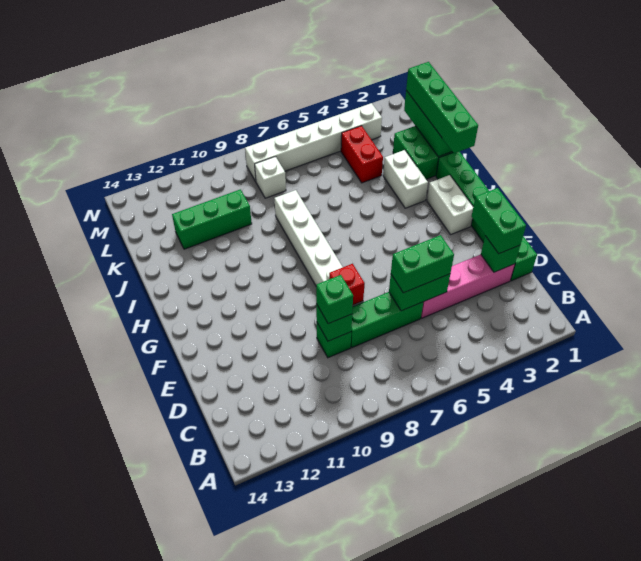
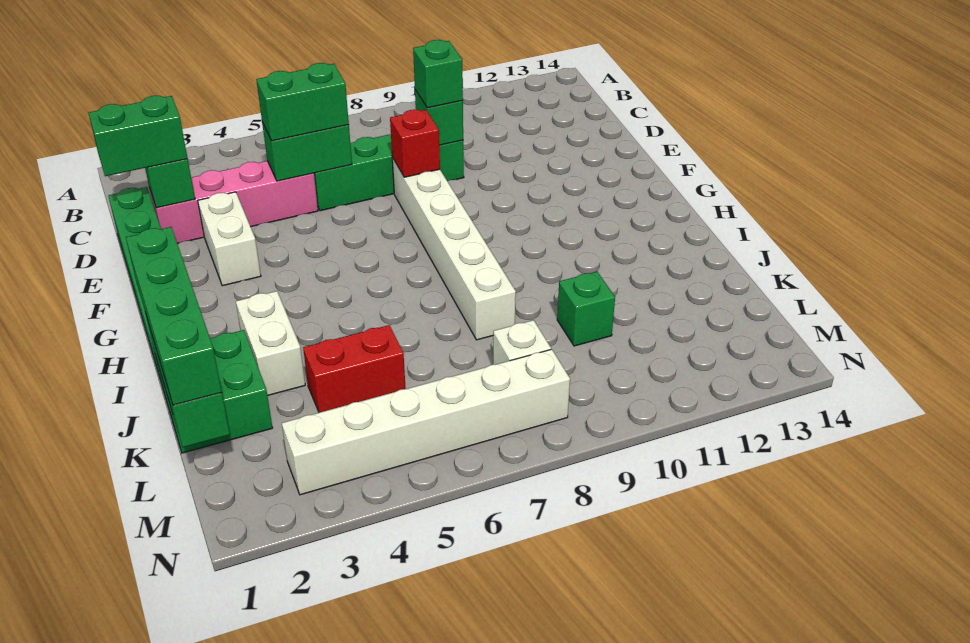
green 1x2 brick [472,188,526,254] -> green 1x2 brick turned to [89,96,188,176]
white 1x2 brick [427,175,473,234] -> white 1x2 brick moved to [198,192,261,286]
red 1x2 brick [341,126,383,183] -> red 1x2 brick turned to [303,325,406,413]
green 1x3 brick [172,189,252,249] -> green 1x1 brick [557,272,615,346]

